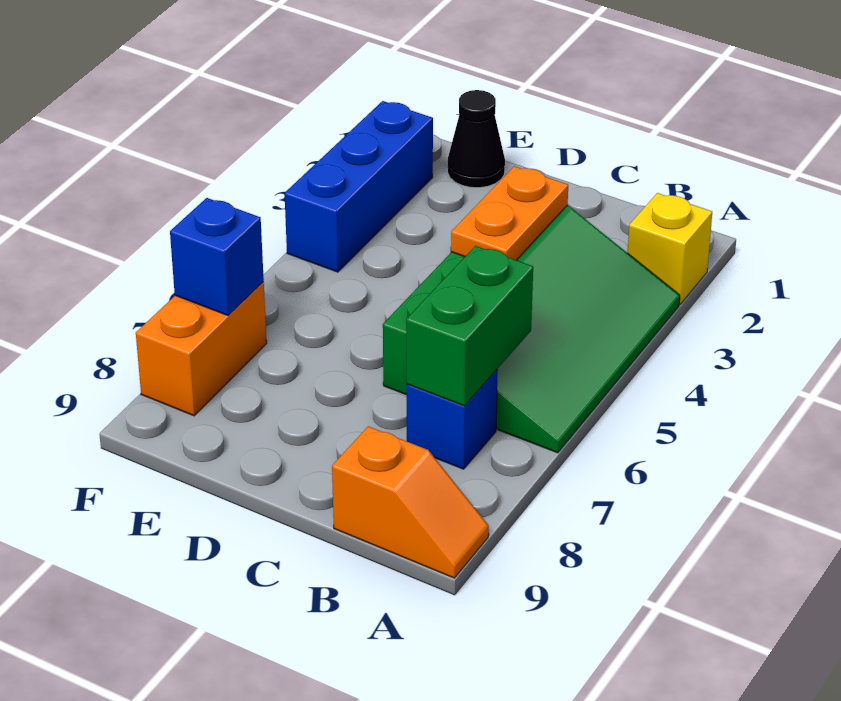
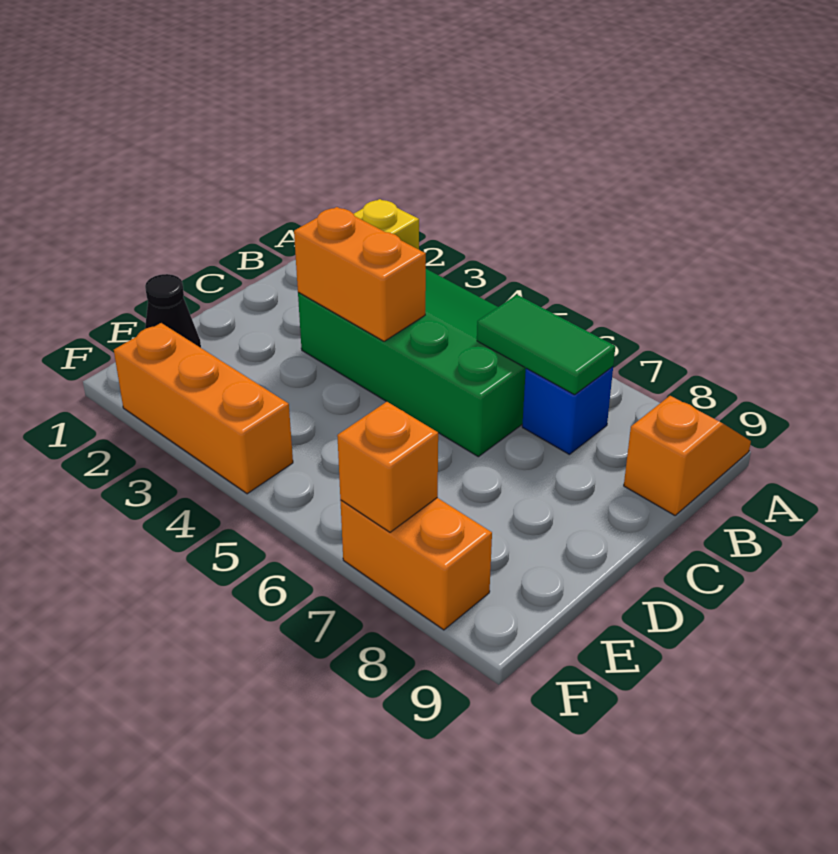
green 1x2 brick [406,246,533,406] -> green 1x2 tile [477,295,615,395]
orange 1x2 plate [451,166,568,260] -> orange 1x2 brick [294,207,426,341]
blue 1x3 brick [285,101,433,272] -> orange 1x3 brick [114,323,293,494]
blue 1x1 brick [170,198,264,315] -> orange 1x1 brick [337,402,438,532]

